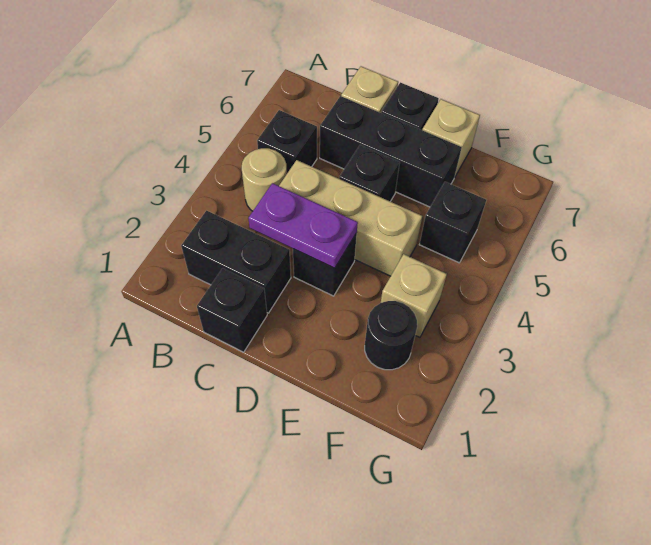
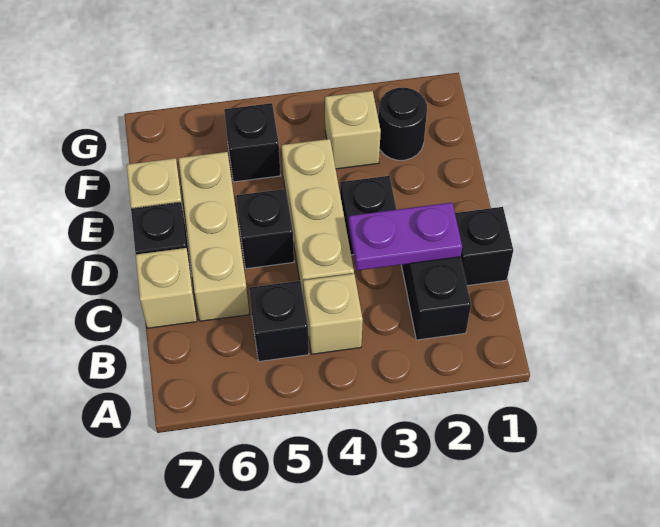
tan 1x1 round brick [242,148,287,211] -> tan 1x1 brick [303,274,363,354]
purple 1x2 plate [248,183,358,268] -> purple 1x2 plate turned to [349,203,462,270]
black 1x3 brick [320,96,462,207] -> tan 1x3 brick [179,152,249,321]

